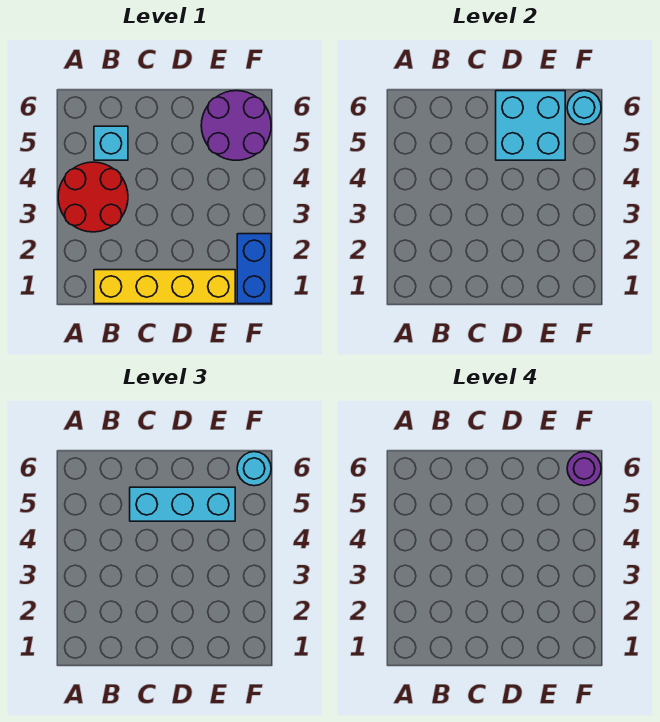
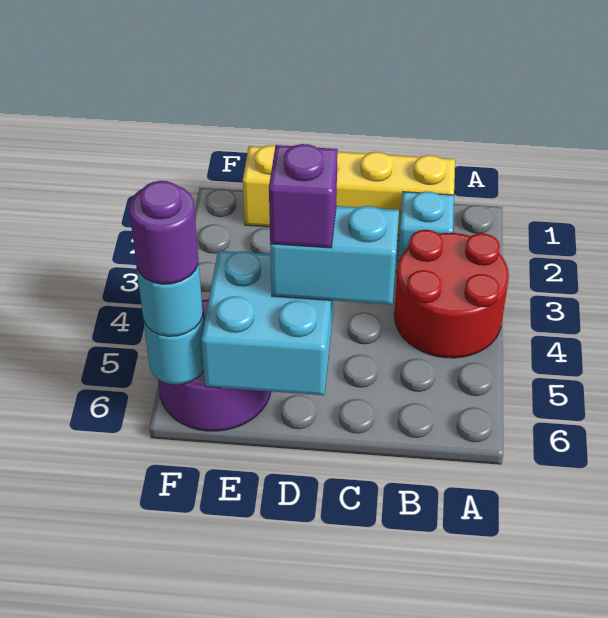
cyan 1x1 brick [94,126,128,160] -> cyan 1x1 brick moved to [397,191,454,270]
cyan 1x3 brick [130,487,235,521] -> cyan 1x2 brick [270,206,399,304]
none -> purple 1x1 brick [269,144,338,248]
blue 1x2 brick [237,234,271,304] -> none

